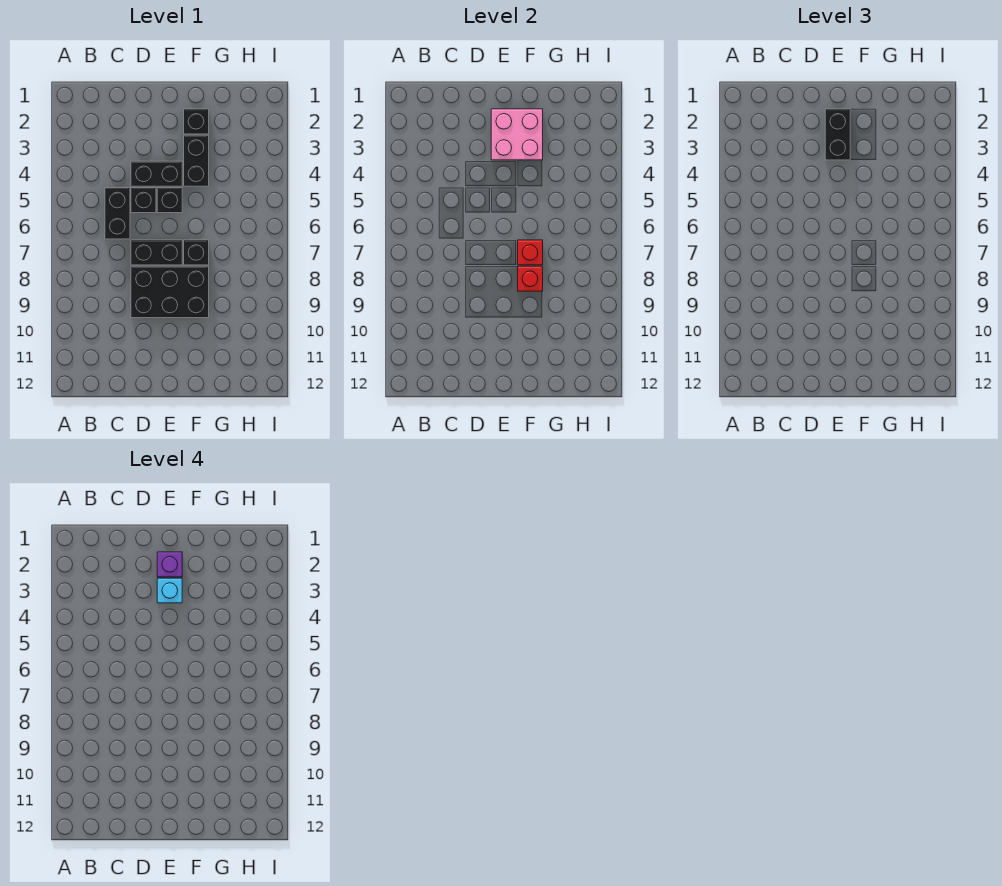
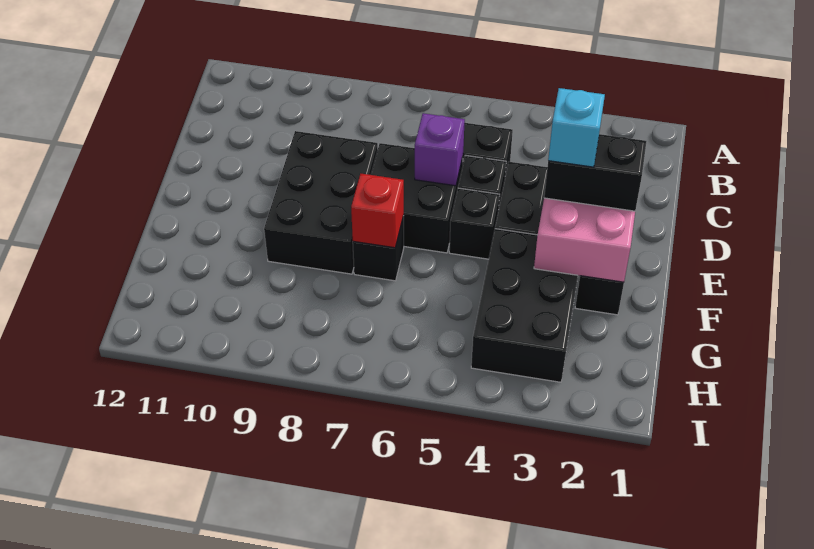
black 1x2 brick [131,240,182,265] -> black 2x2 brick [371,143,463,253]
purple 1x1 brick [157,552,182,577] -> purple 1x1 brick moved to [415,113,465,186]
black 1x2 brick [184,135,209,186] -> black 2x3 brick [471,229,578,382]
red 1x1 brick [518,266,543,291] -> none

